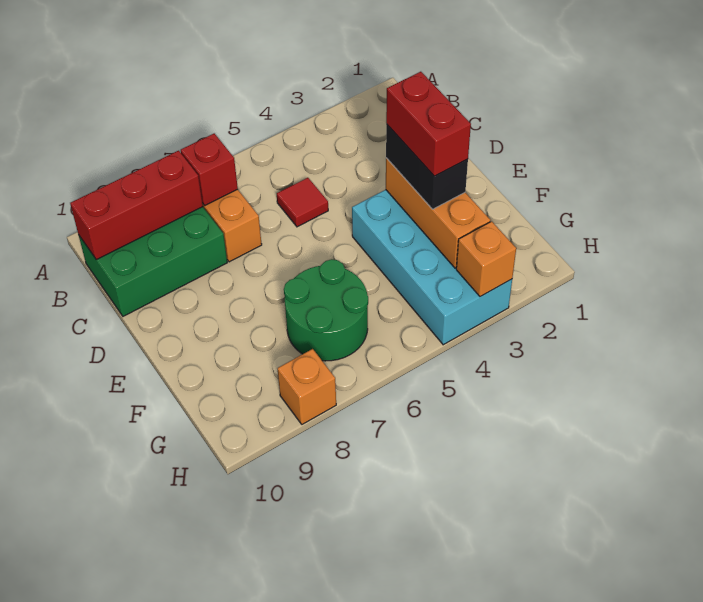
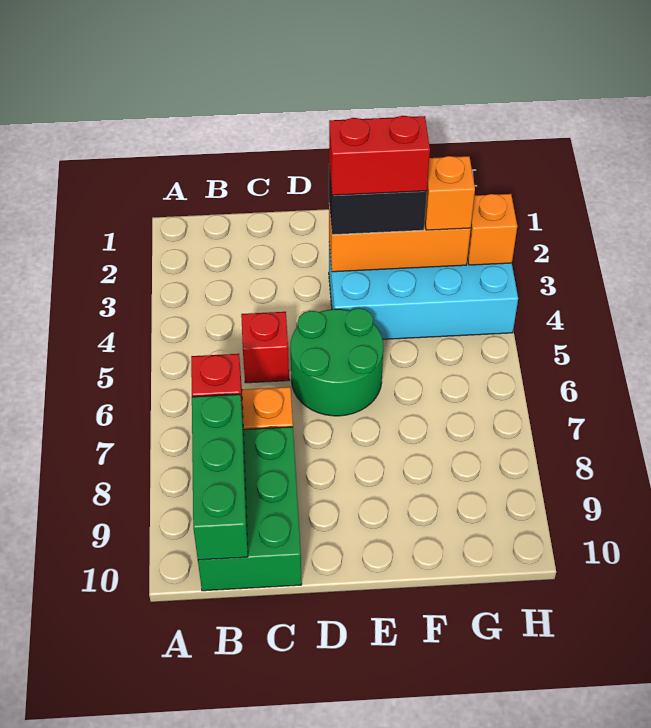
red 1x3 brick [70,151,203,260] -> green 1x3 brick [192,394,248,560]
red 1x1 tile [277,178,328,227] -> red 1x1 brick [241,312,289,383]
green 2x2 round brick [284,259,368,361] -> green 2x2 round brick moved to [290,308,383,416]
orange 1x1 brick [278,349,336,424] -> orange 1x1 brick moved to [425,156,475,230]

